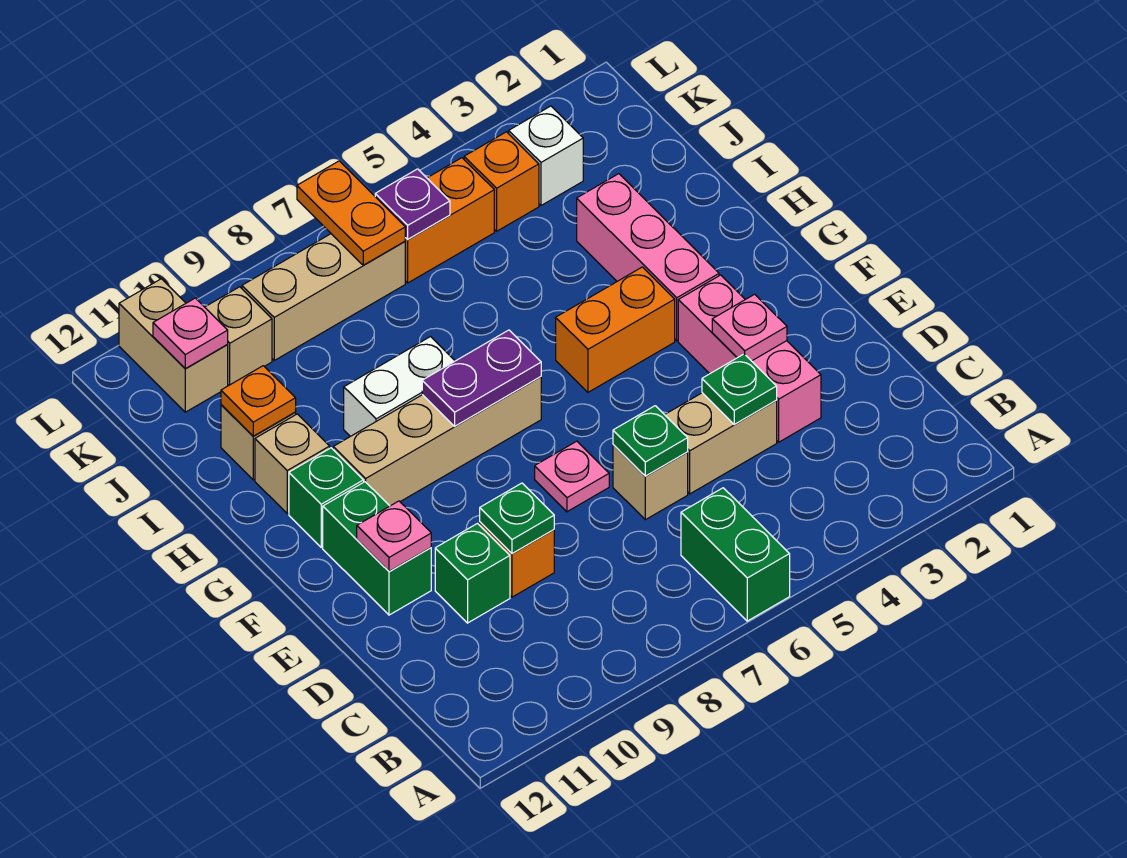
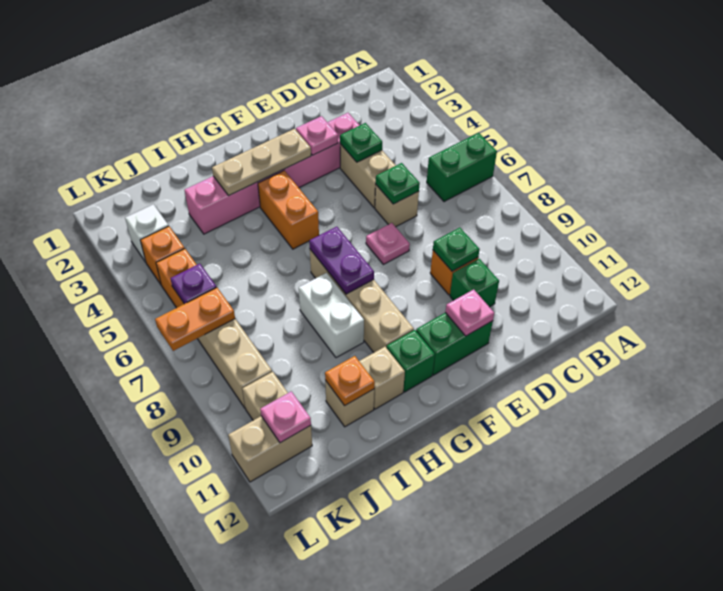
none -> tan 1x3 plate [212,129,311,196]

